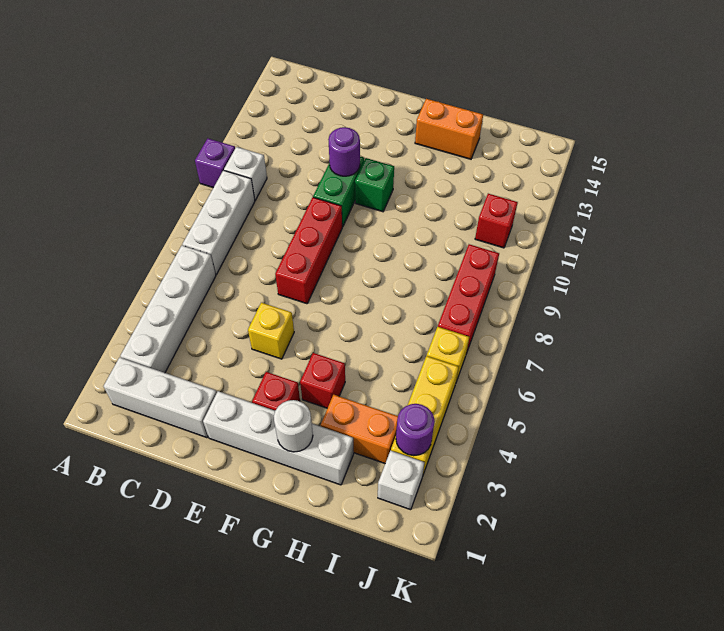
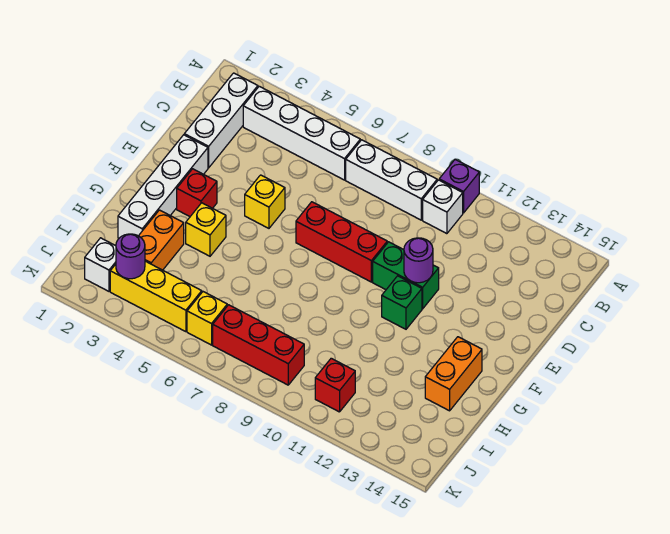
white 1x1 round brick [274,400,313,452] -> none
red 1x1 brick [300,353,345,408] -> yellow 1x1 brick [186,203,226,256]

